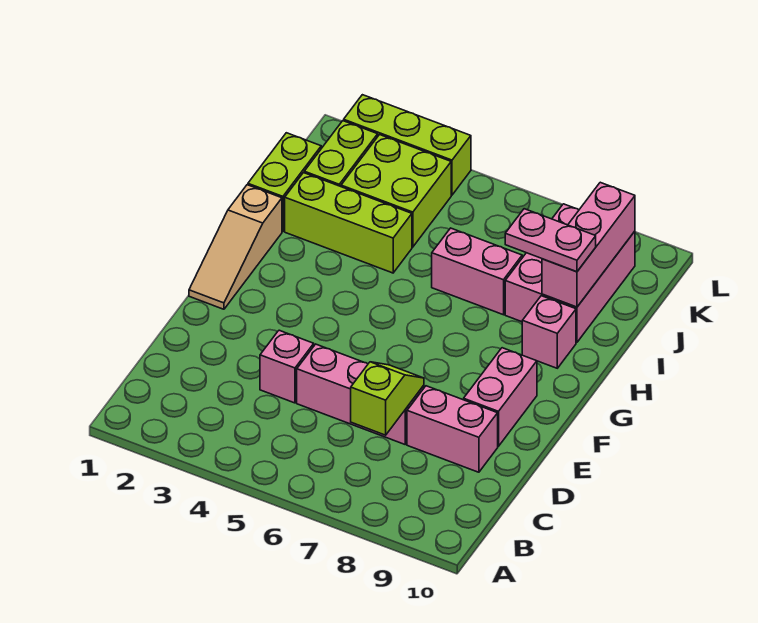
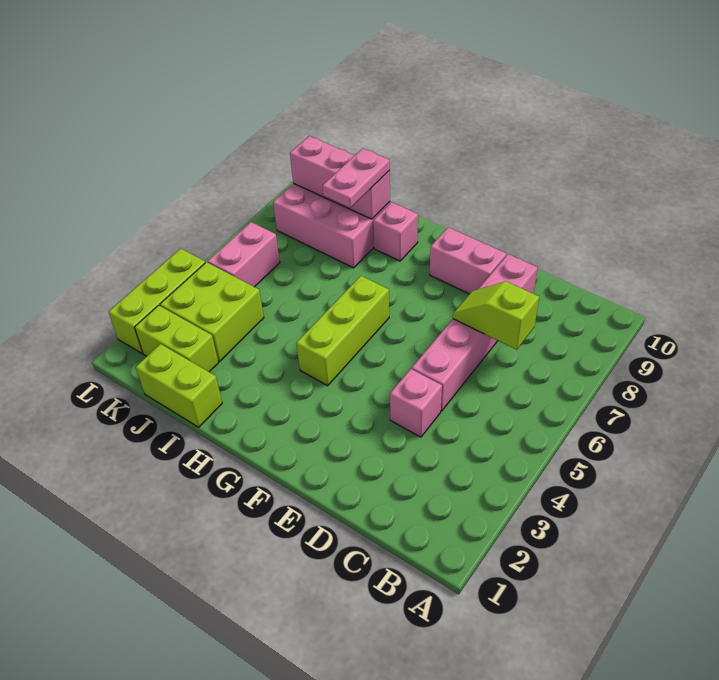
tan 1x3 slope [189,185,282,309] -> none
lime 1x3 brick [285,173,412,273] -> lime 1x3 brick moved to [296,276,389,386]
pink 1x2 brick [432,228,522,315] -> pink 1x2 brick moved to [208,222,280,287]

